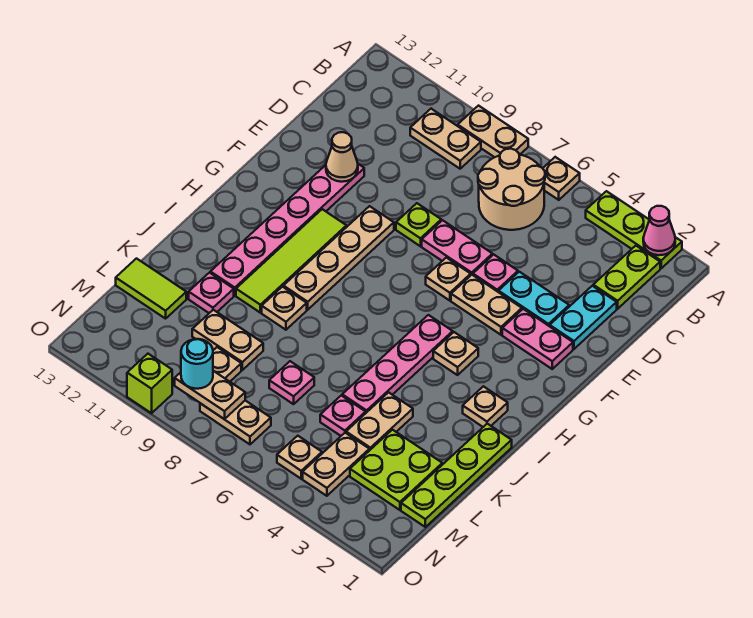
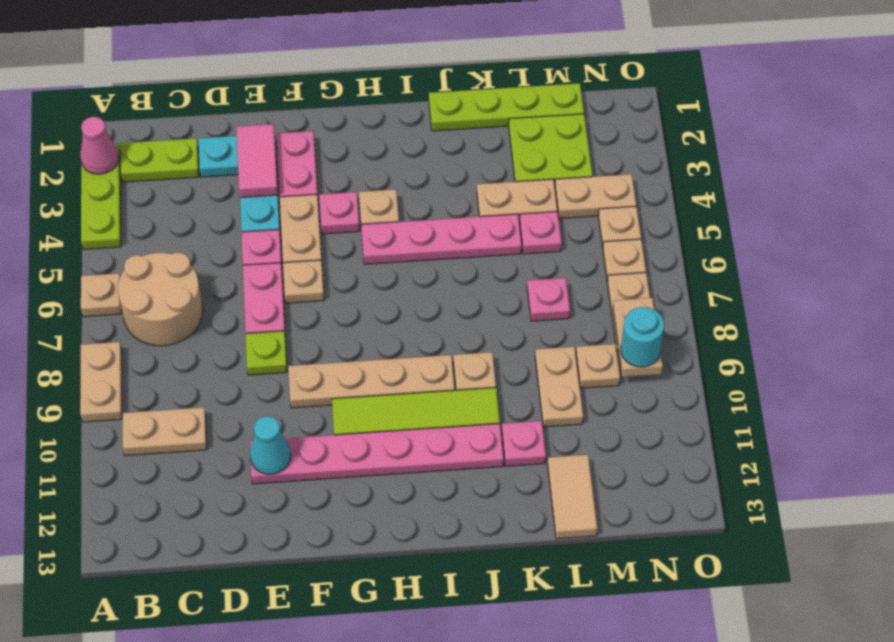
tan 1x2 plate [410,109,481,169] -> tan 1x2 plate turned to [123,407,207,456]
none -> pink 1x2 tile [236,124,278,198]
tan 1x1 cone [326,132,358,182] -> cyan 1x1 cone [250,416,291,474]
none -> pink 1x1 plate [319,192,360,234]
tan 1x1 plate [463,386,508,427] -> tan 1x1 plate moved to [603,239,646,281]
lime 1x2 tile [116,259,186,319] -> tan 1x2 tile [548,455,597,539]
lime 1x1 brick [127,354,172,413] -> none

